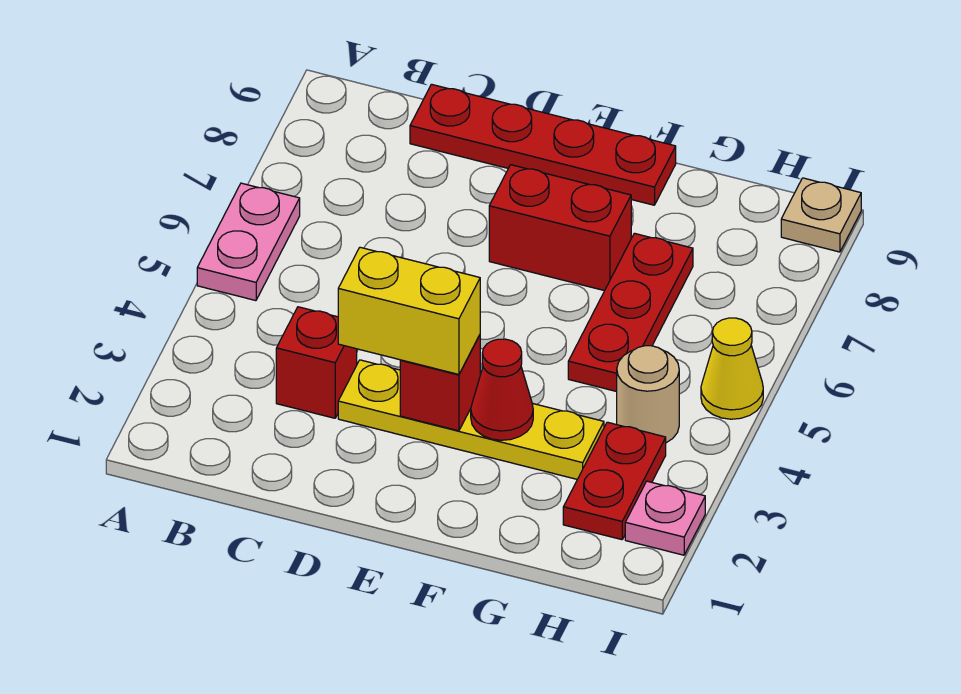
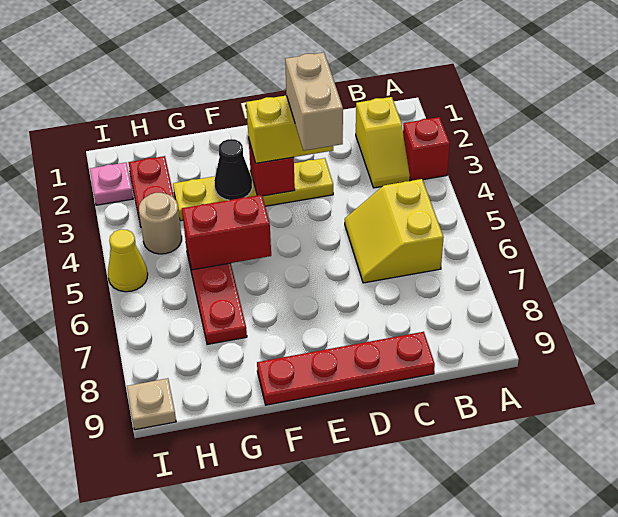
pink 1x2 plate [197,183,300,301] -> none
none -> yellow 1x2 slope [356,97,410,188]
none -> yellow 2x2 slope [345,179,444,283]
red 1x1 brick [276,307,357,418] -> red 1x1 brick moved to [403,117,450,181]
none -> tan 1x2 brick [285,52,343,151]
red 1x2 brick [489,165,631,291] -> red 1x2 brick moved to [182,195,271,270]
red 1x1 cone [471,339,533,440] -> black 1x1 cone [214,139,252,200]

